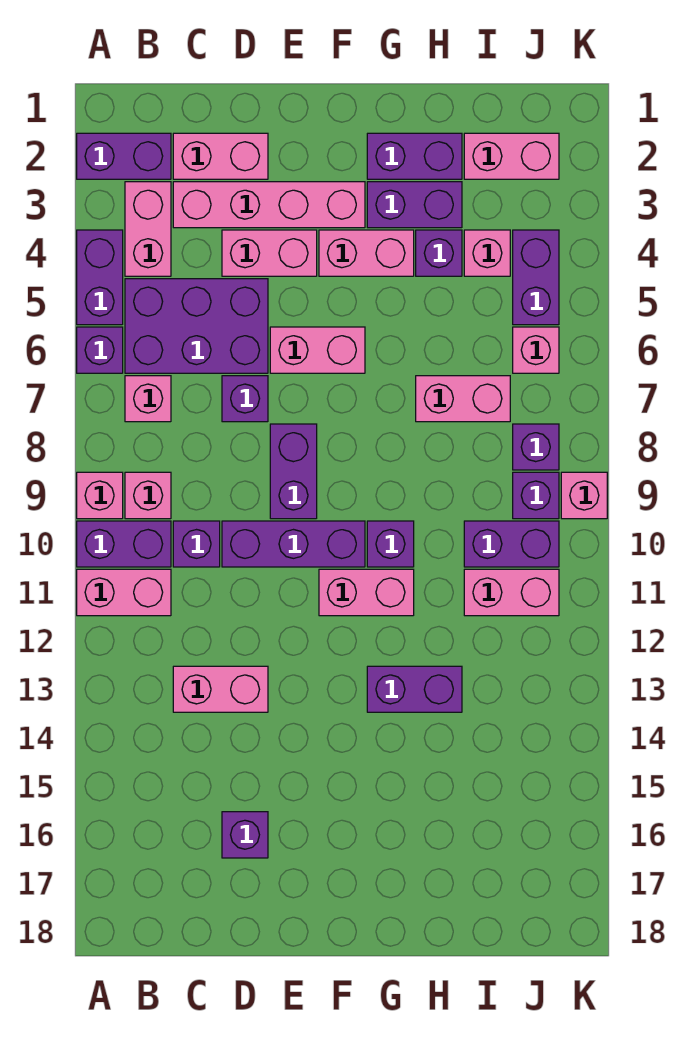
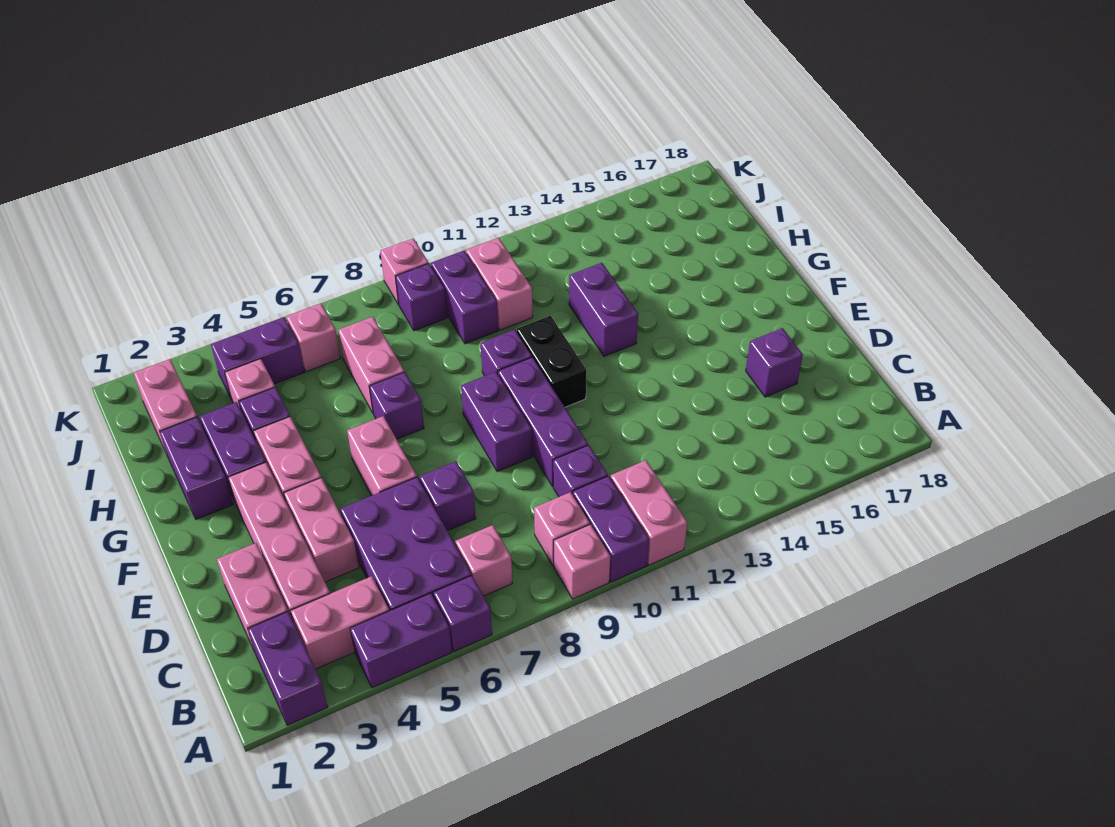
pink 1x2 brick [173,666,268,712] -> none
purple 1x2 brick [270,424,317,519] -> purple 1x2 brick turned to [461,372,532,472]
pink 1x2 brick [319,569,414,616] -> black 1x2 brick [517,316,586,407]
purple 1x1 brick [513,424,559,470] -> purple 1x1 brick moved to [369,372,424,439]

